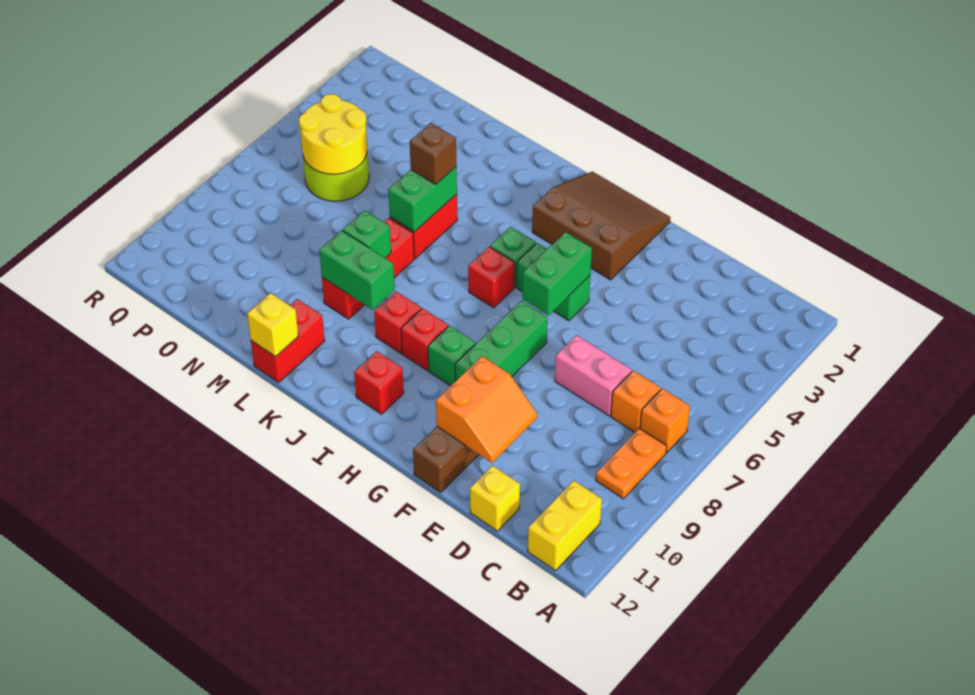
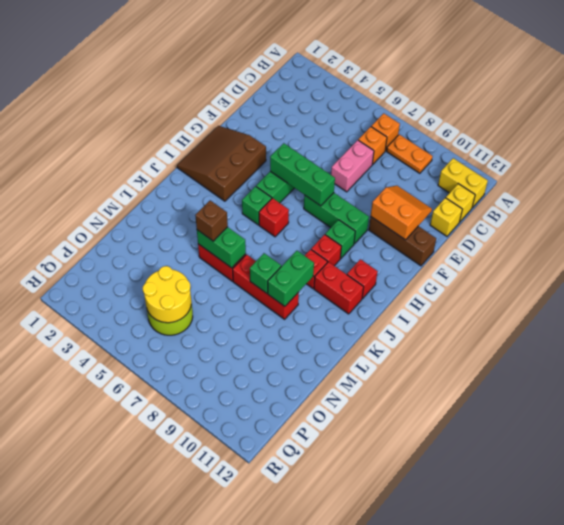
green 1x2 brick [522,232,592,315] -> green 1x3 brick [270,143,335,206]
red 1x2 brick [251,299,324,382] -> red 1x2 brick moved to [314,262,364,314]
yellow 1x1 brick [247,293,298,357] -> yellow 1x1 brick moved to [446,184,475,221]

